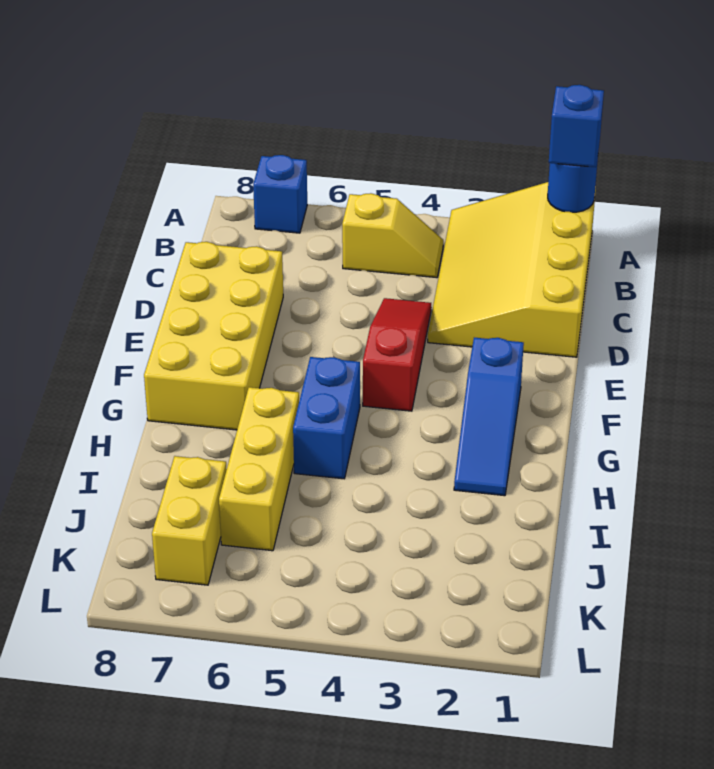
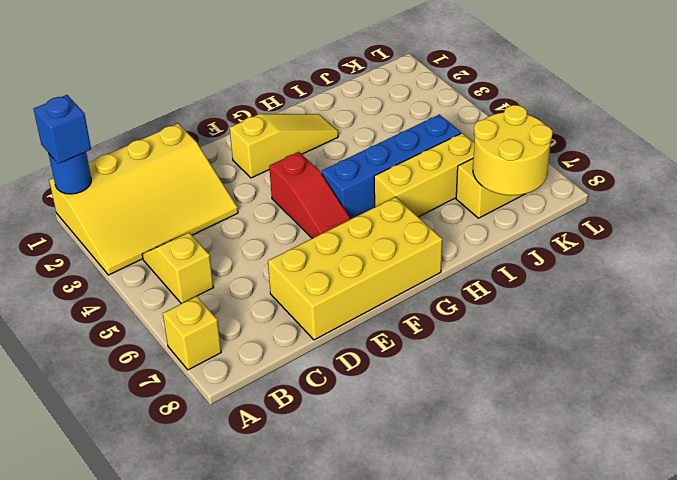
blue 1x1 brick [253,155,307,233] -> yellow 1x1 brick [163,296,221,370]
red 1x3 slope [363,298,431,411] -> red 1x3 slope turned to [269,152,351,238]
blue 1x3 slope [454,338,524,496] -> yellow 1x3 slope [230,114,338,178]
blue 1x2 brick [293,357,360,479] -> blue 1x4 brick [322,114,461,219]
none -> yellow 2x2 round brick [473,105,553,195]

